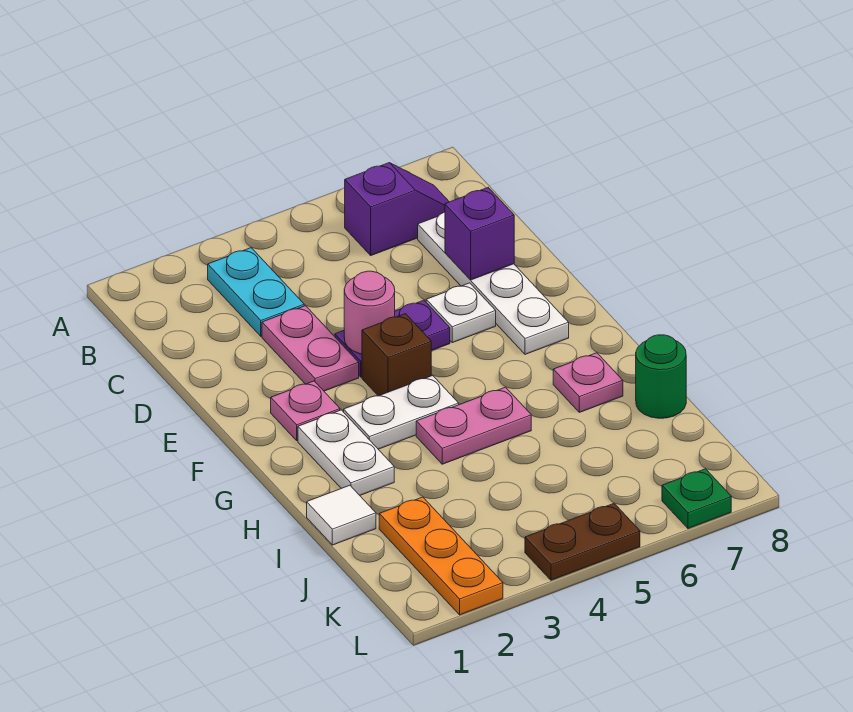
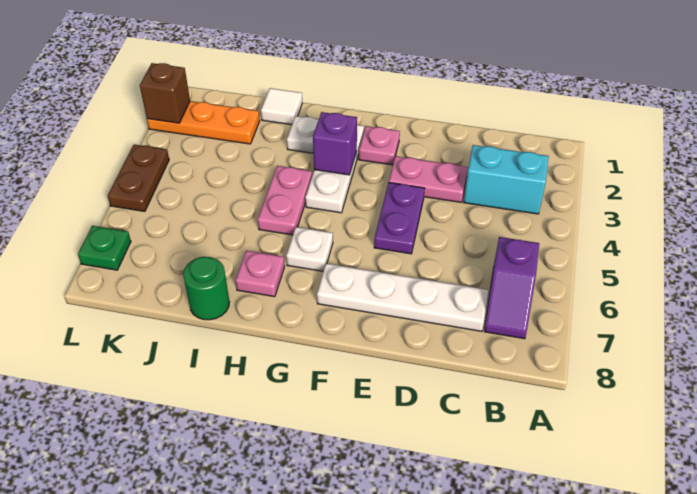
cyan 1x2 plate [208,248,304,336] -> cyan 1x2 brick [464,145,549,214]
purple 1x1 brick [445,188,514,280] -> purple 1x1 brick moved to [313,112,357,175]
pink 1x1 round brick [344,271,395,354] -> none
white 1x1 plate [426,283,496,343] -> white 1x1 plate moved to [286,227,333,271]
brown 1x1 brick [362,314,431,396] -> brown 1x1 brick moved to [140,63,190,123]

